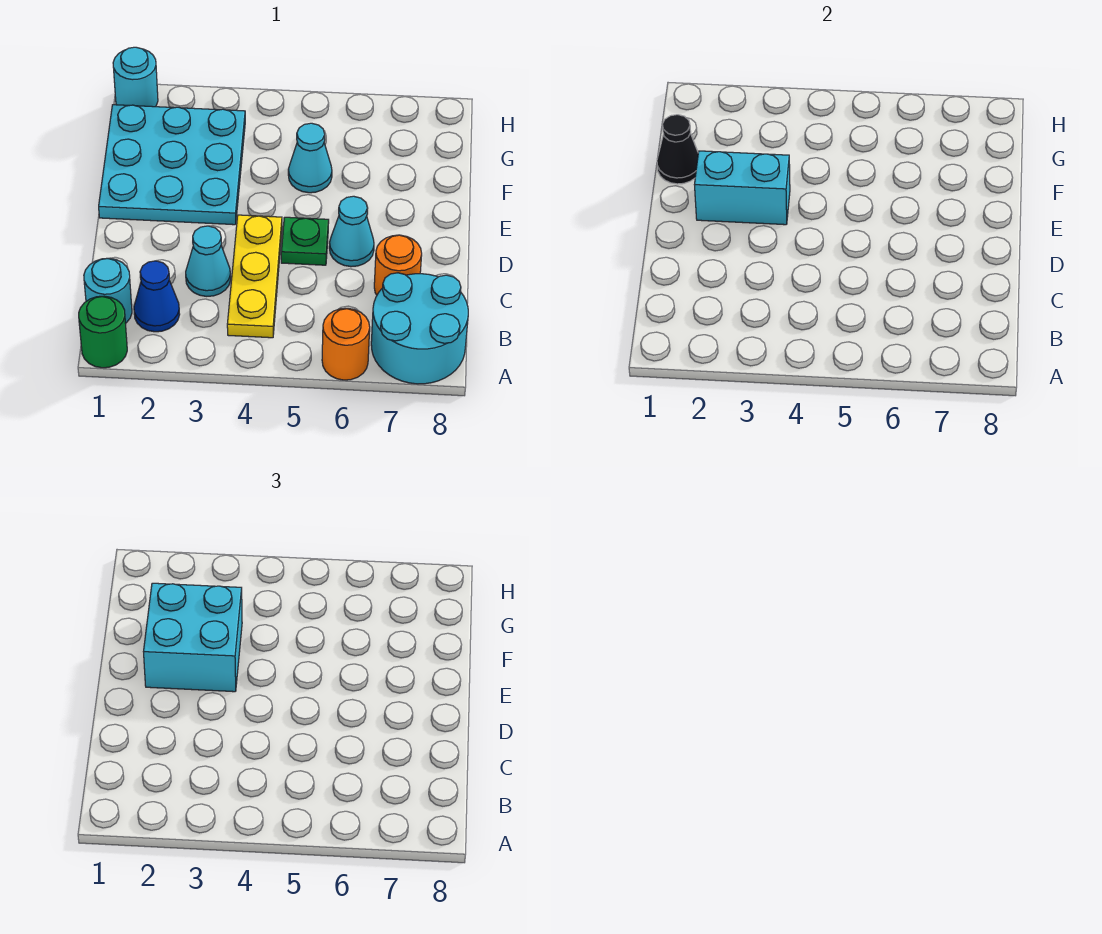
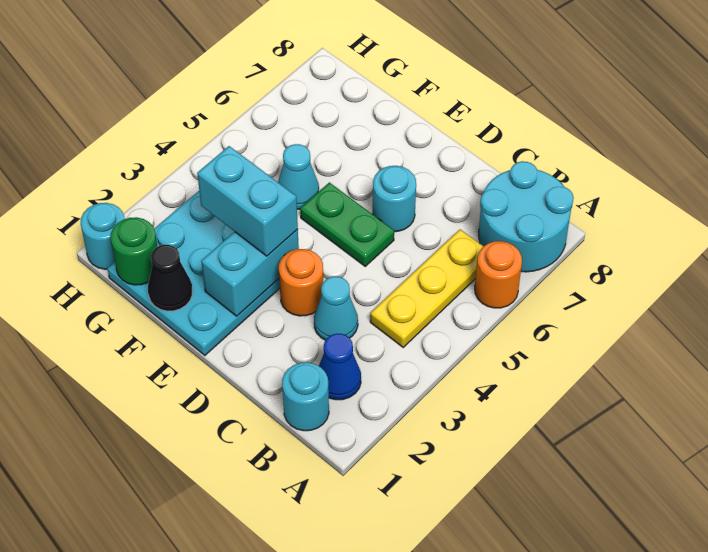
green 1x1 round brick [79,296,127,368] -> green 1x1 round brick moved to [111,217,157,285]
yellow 1x3 plate [227,215,282,338] -> yellow 1x3 plate turned to [370,230,483,347]
orange 1x1 round brick [374,235,422,295] -> orange 1x1 round brick moved to [279,249,323,316]
green 1x1 plate [281,217,329,265] -> green 1x2 plate [300,182,394,266]
cyan 1x1 cone [329,196,374,267] -> cyan 1x1 round brick [373,166,416,232]
cyan 2x2 brick [144,583,242,692] -> cyan 1x2 brick [197,146,298,256]

